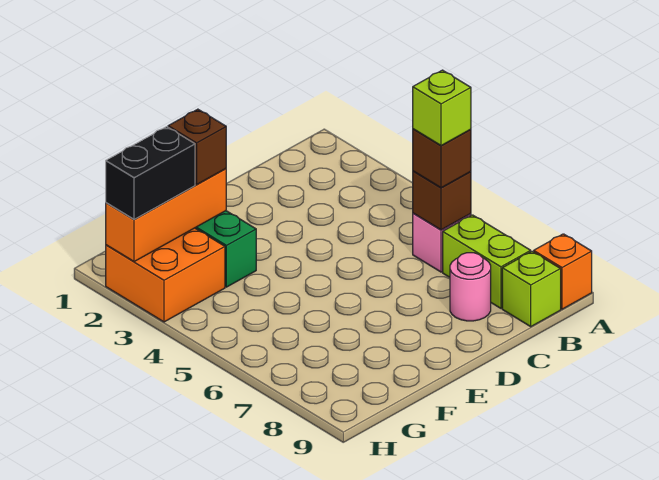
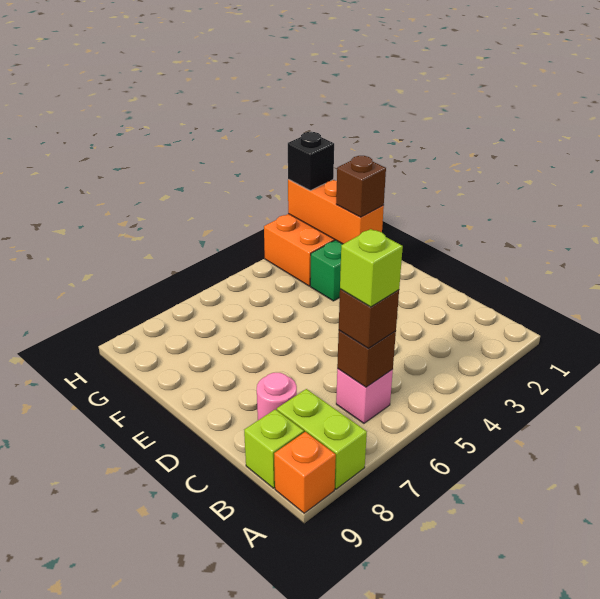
lime 1x2 brick [443,215,531,308] -> lime 1x2 brick turned to [277,389,367,489]
black 1x2 brick [106,127,195,220] -> black 1x1 brick [288,132,334,191]

